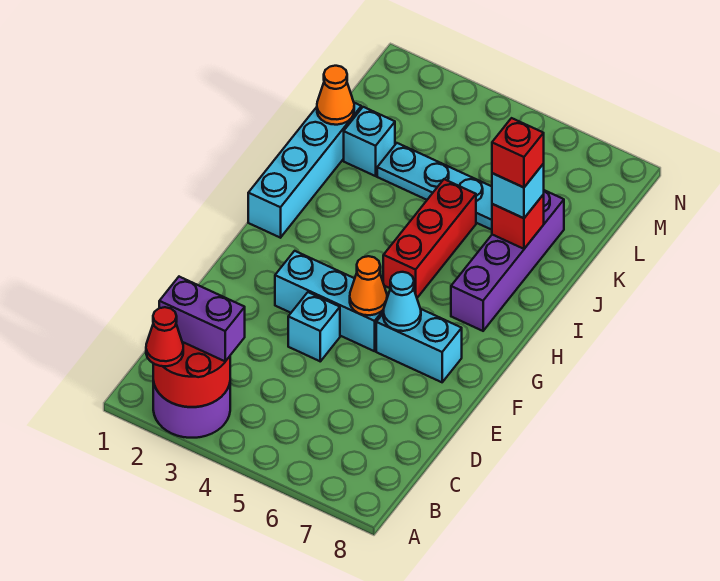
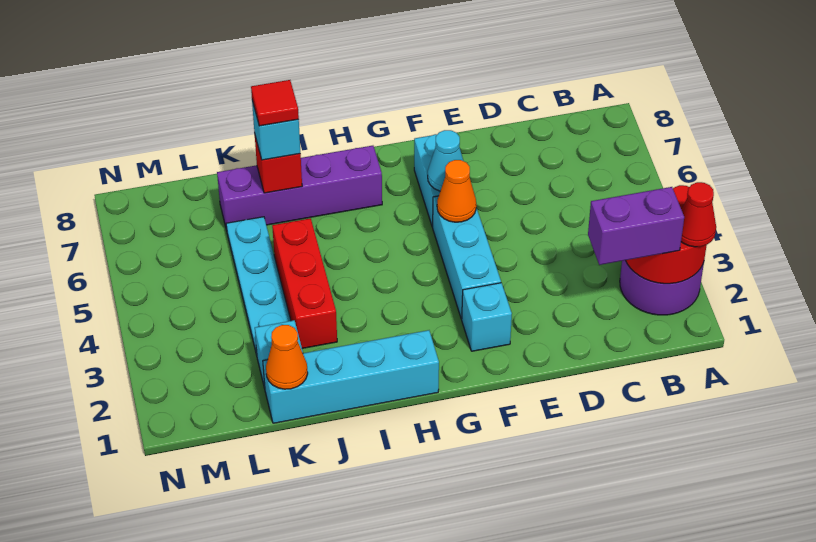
purple 1x2 brick [159,277,245,361] -> purple 1x2 brick turned to [588,187,684,265]
cyan 1x1 brick [288,292,340,361] -> cyan 1x1 brick moved to [462,283,512,351]
red 1x3 brick [383,179,476,298] -> red 1x3 brick turned to [272,218,337,348]
red 1x1 brick [492,118,544,187] -> red 1x1 tile [251,80,299,126]

